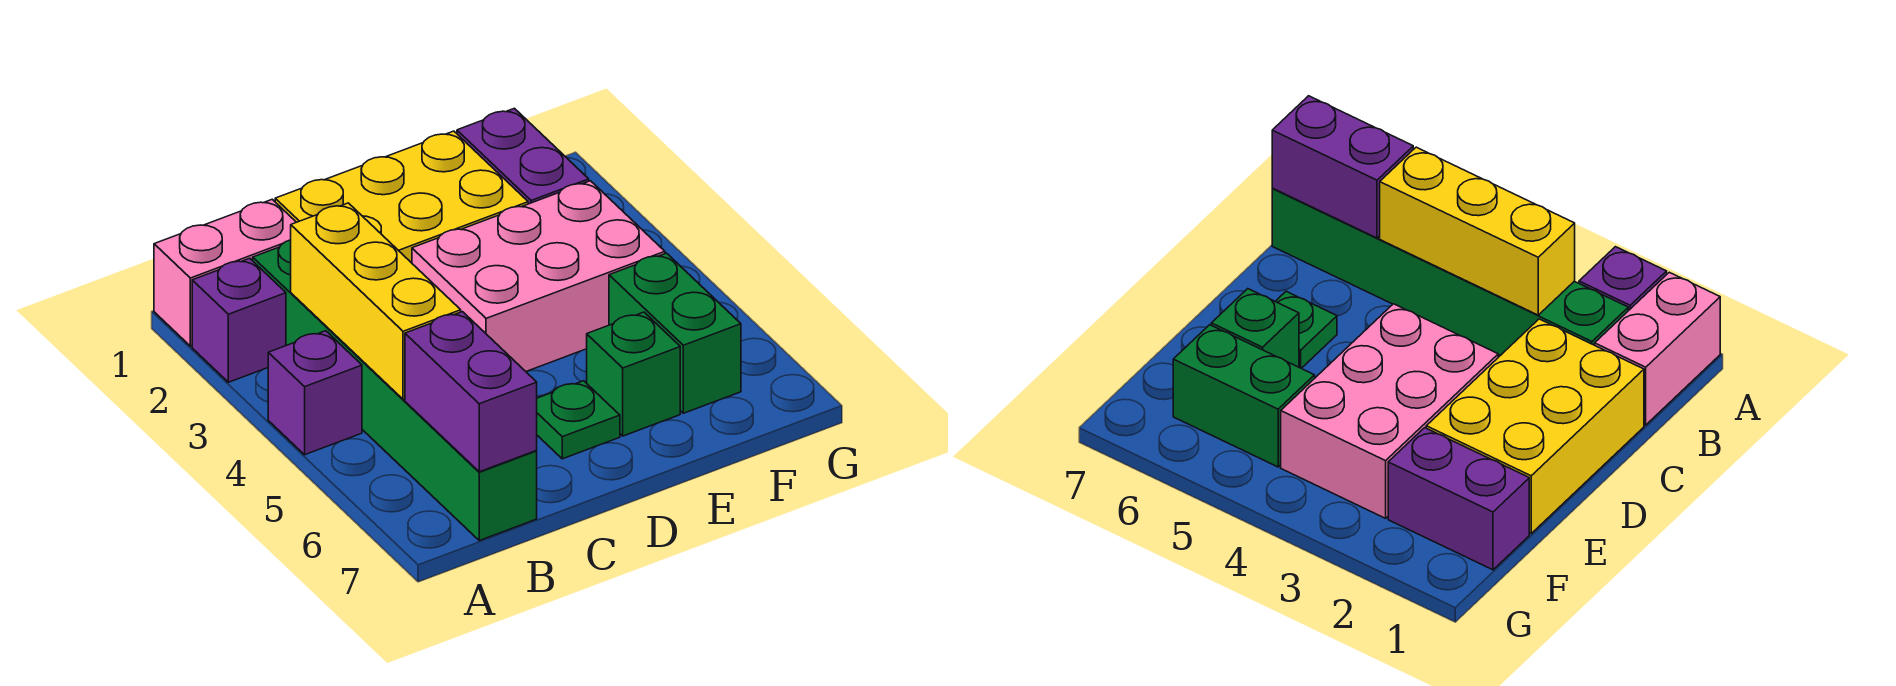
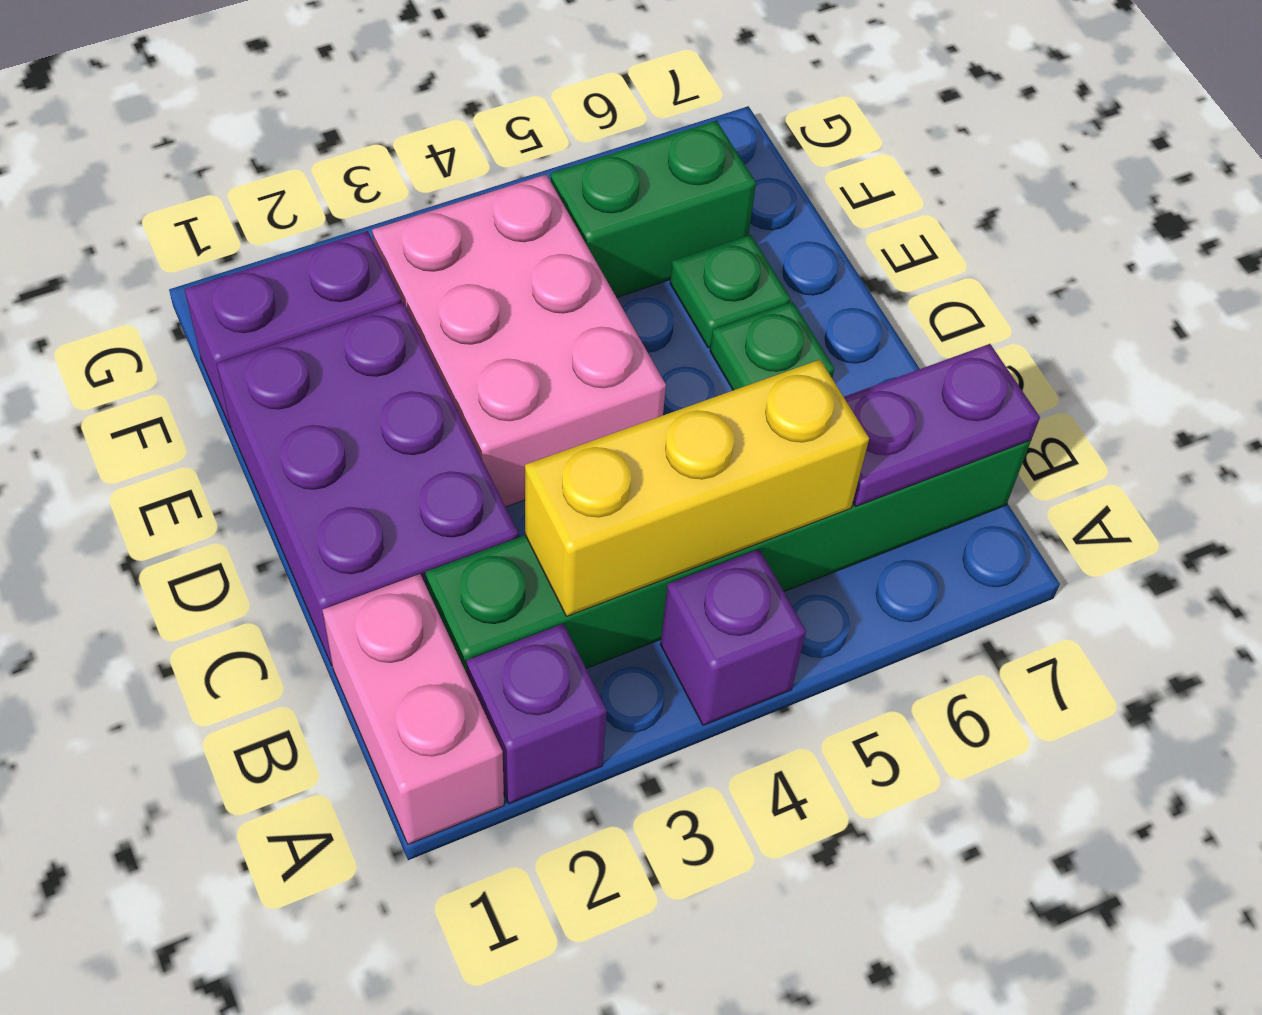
purple 1x2 brick [405,312,537,472] -> purple 1x2 plate [844,344,1040,506]
yellow 2x3 brick [275,131,528,263] -> purple 2x3 brick [217,302,518,665]
green 1x1 brick [587,312,680,436] -> green 1x1 plate [670,235,791,348]

